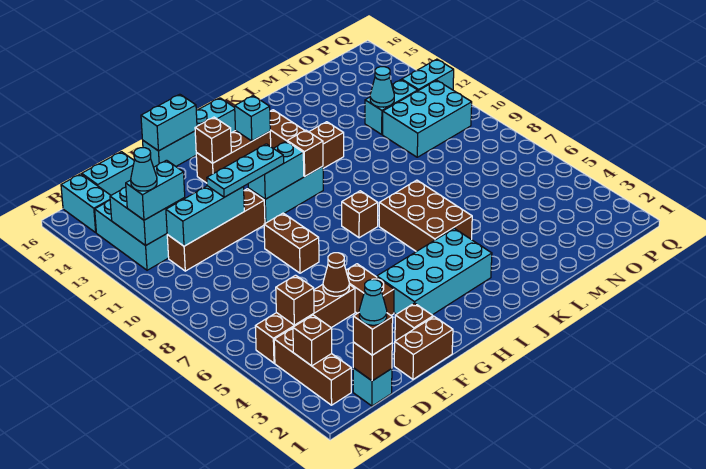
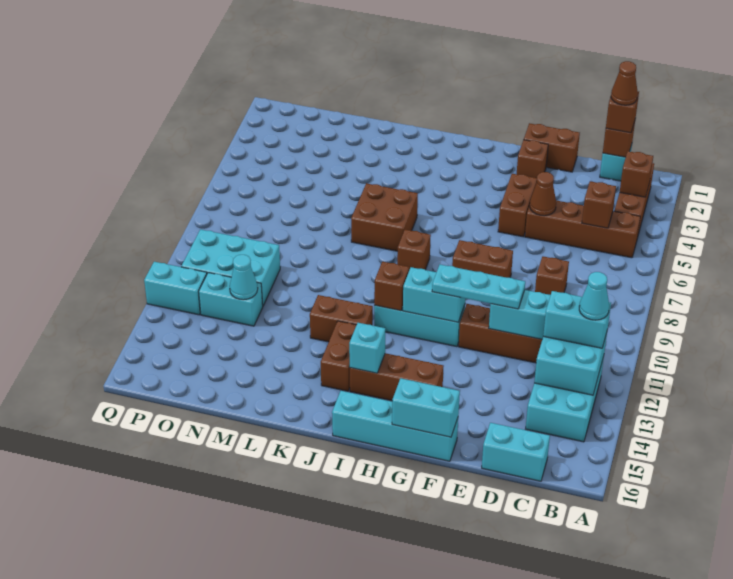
cyan 1x2 brick [61,174,111,232] -> none
cyan 1x1 cone [359,280,387,325] -> brown 1x1 cone [611,61,638,105]
brown 1x2 brick [264,213,319,273] -> brown 1x2 brick turned to [452,240,513,278]
cyan 2x4 brick [377,229,492,315] -> none
brown 1x1 brick [195,117,231,163] -> brown 1x1 brick moved to [535,257,569,295]
brown 2x3 brick [379,180,472,252] -> brown 2x2 brick [351,183,418,251]

